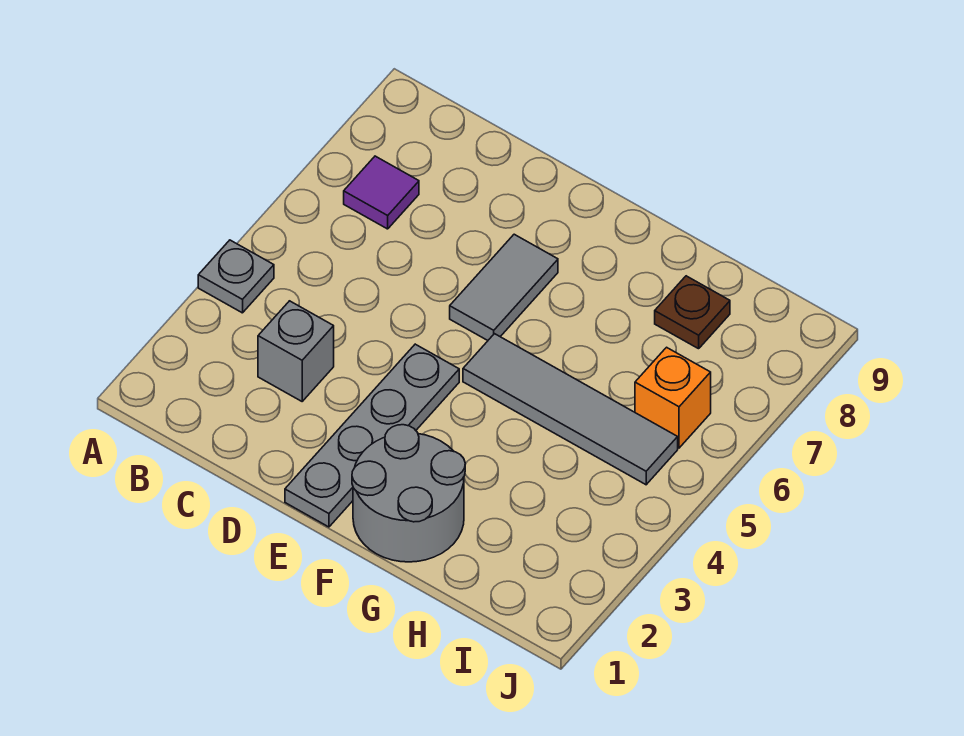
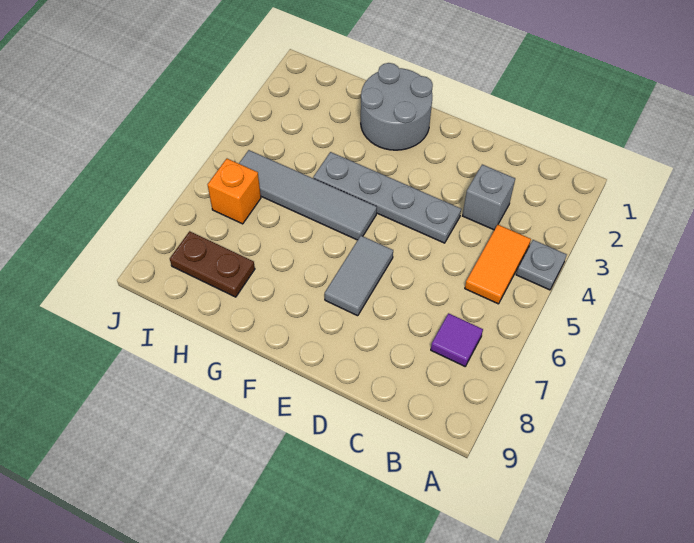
none -> orange 1x2 tile [465,225,531,304]
grey 1x4 plate [285,344,459,527] -> grey 1x4 plate turned to [313,152,461,243]
brown 1x1 plate [655,276,730,349] -> brown 1x2 plate [170,231,255,297]

